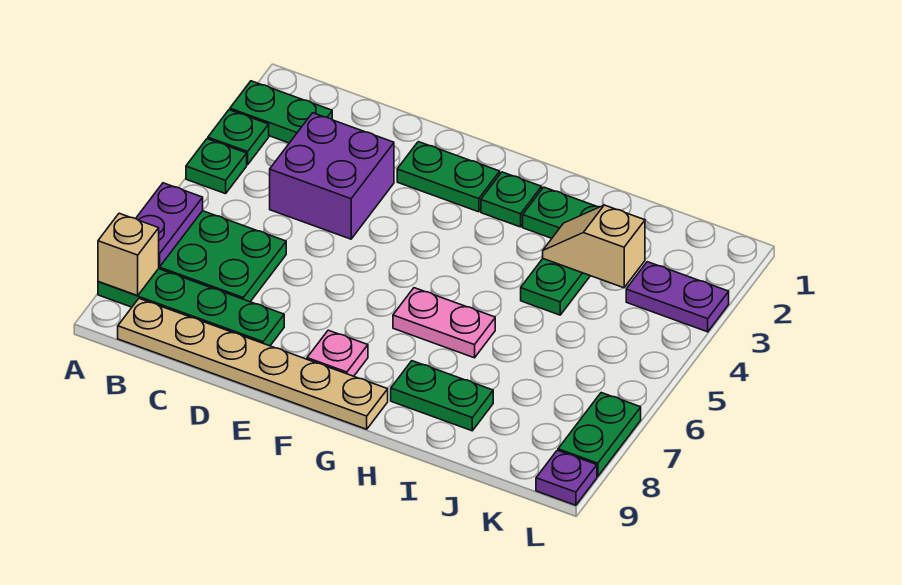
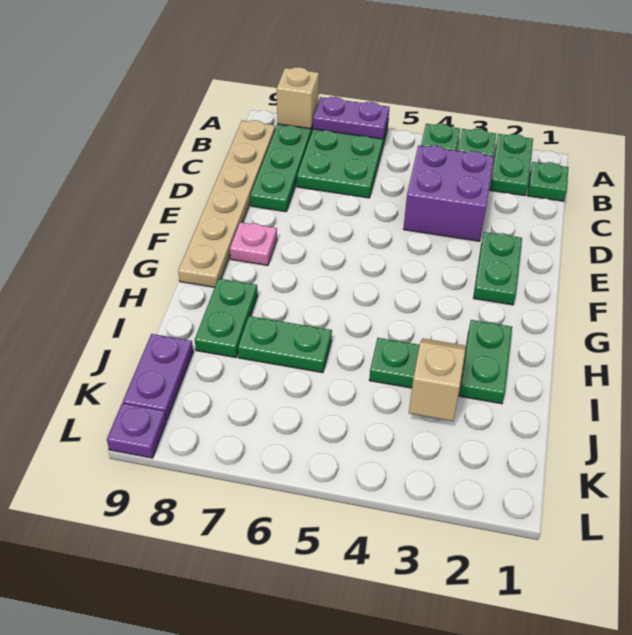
green 1x1 plate [481,172,542,227] -> green 1x1 plate moved to [528,162,568,201]
pink 1x2 plate [393,288,495,358] -> none
purple 1x2 plate [626,262,729,332] -> purple 1x2 plate moved to [123,334,193,420]
green 1x2 plate [558,393,641,476] -> green 1x2 plate moved to [238,316,332,373]

